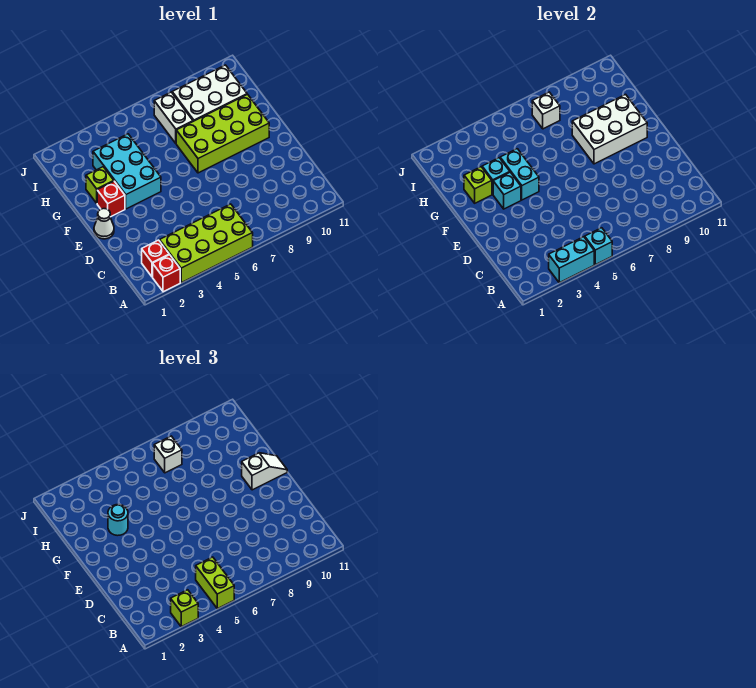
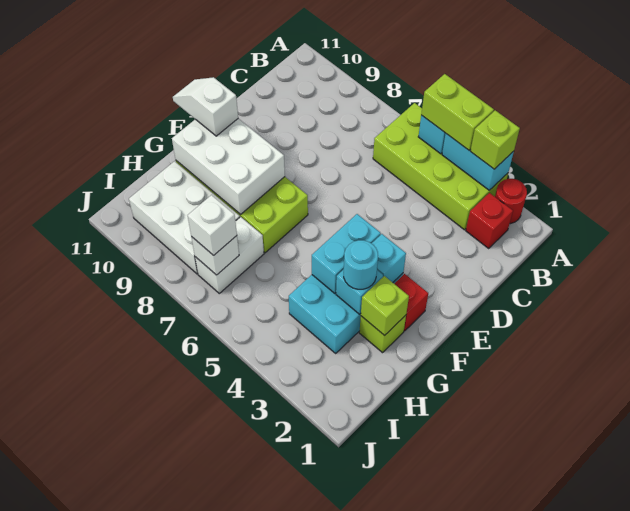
red 1x1 brick [153,255,180,292] -> red 1x1 round brick [495,179,527,224]
lime 1x2 brick [196,557,234,609] -> lime 1x2 brick turned to [421,74,494,150]
white 1x1 cone [94,209,114,239] -> none

